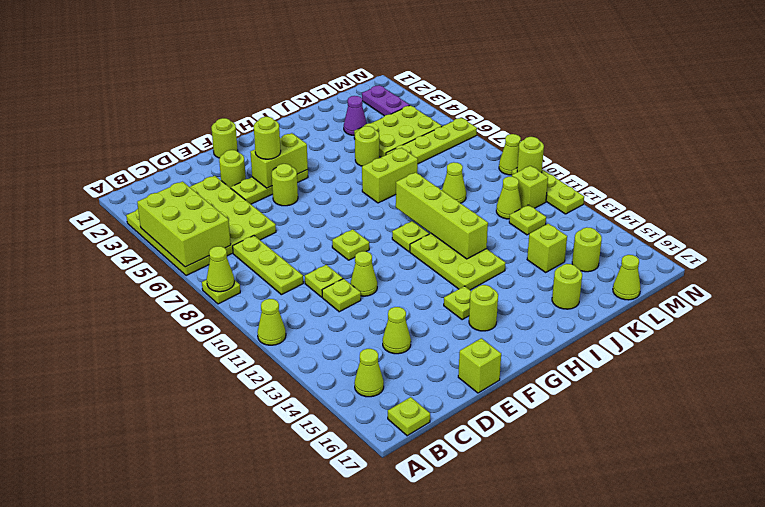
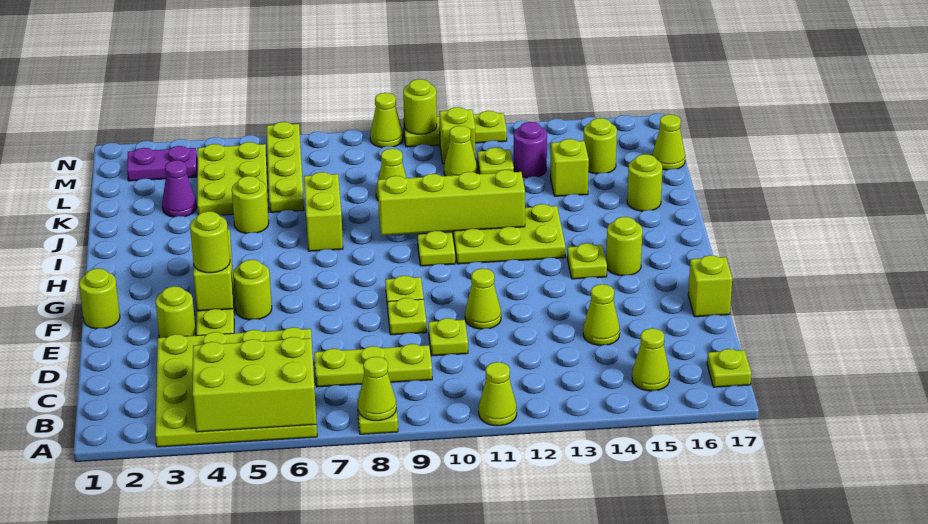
lime 1x1 plate [322,279,361,312] -> lime 1x1 plate moved to [388,298,427,335]
none -> purple 1x1 round brick [514,122,547,178]

